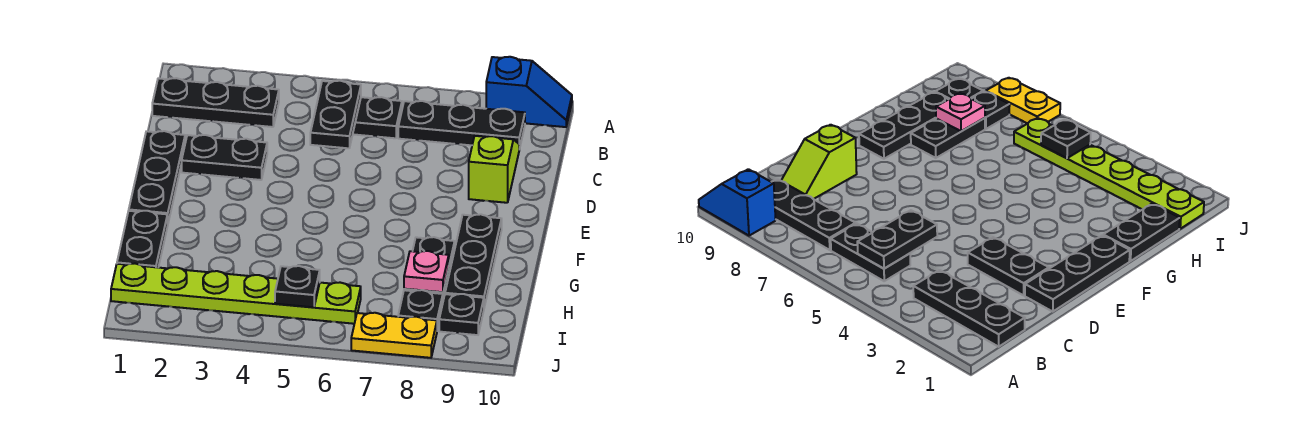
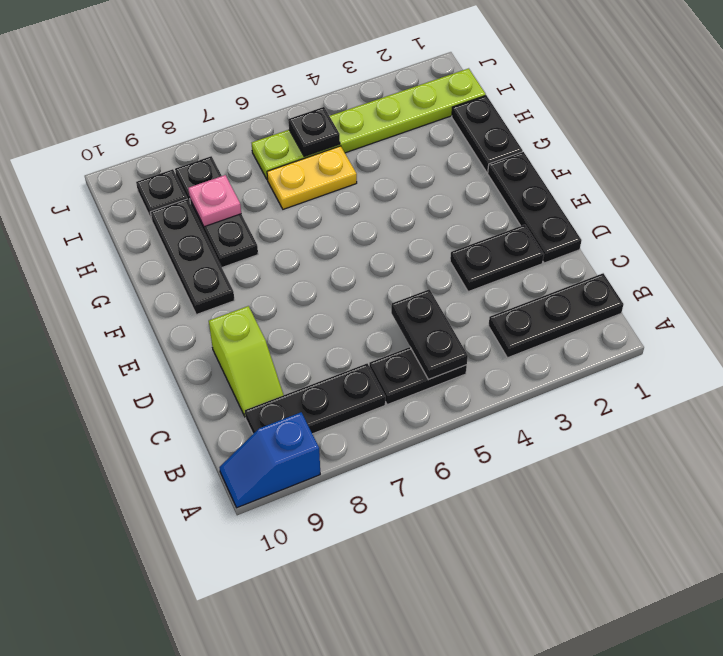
yellow 1x2 plate [351,313,437,358] -> yellow 1x2 plate moved to [267,146,357,209]

